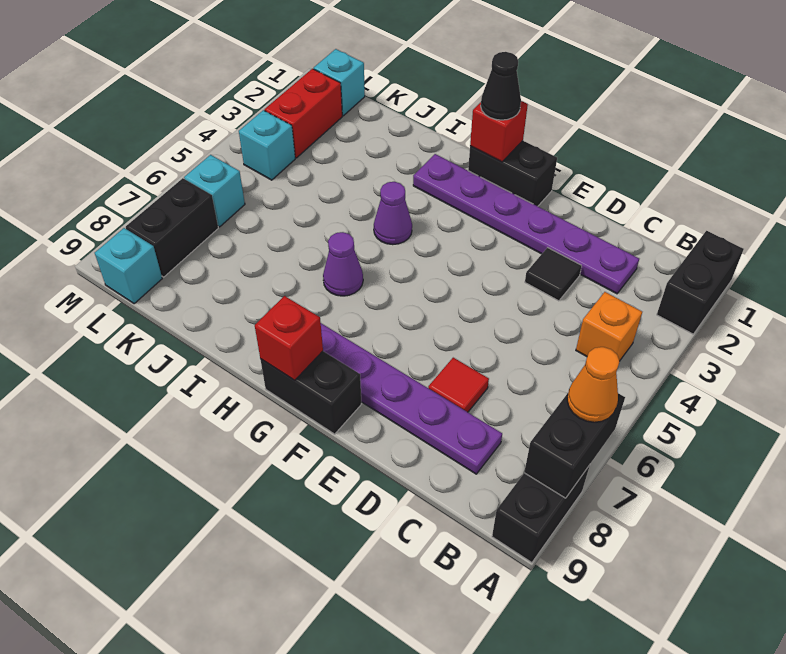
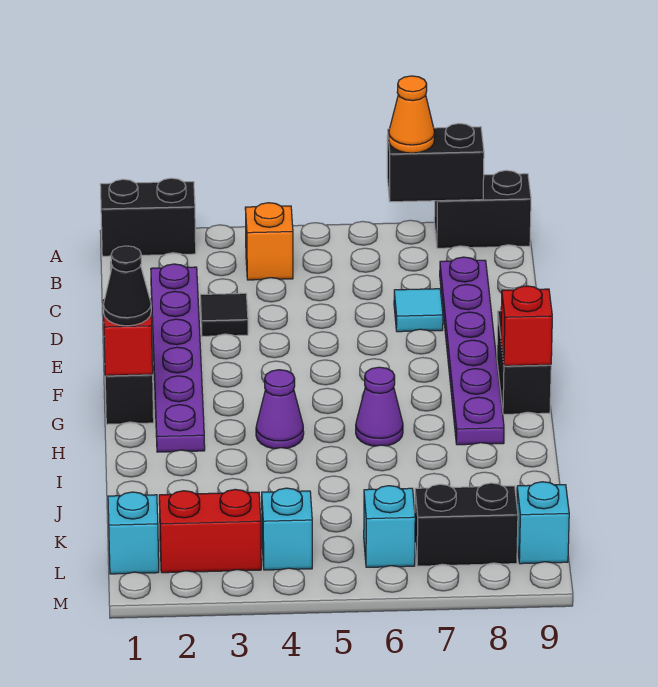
red 1x1 tile [428,358,489,412] -> cyan 1x1 tile [394,289,443,332]

